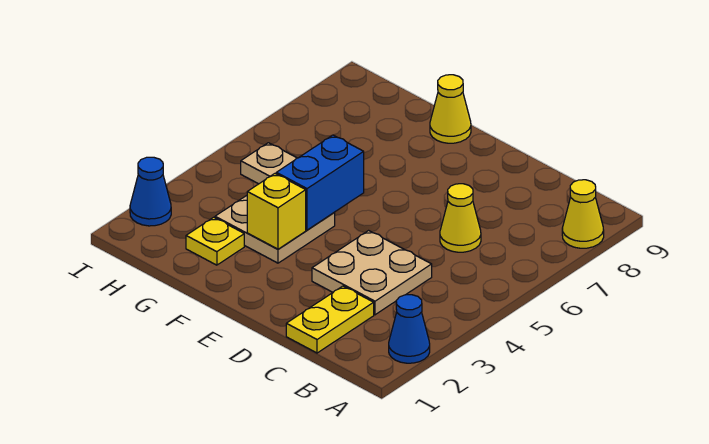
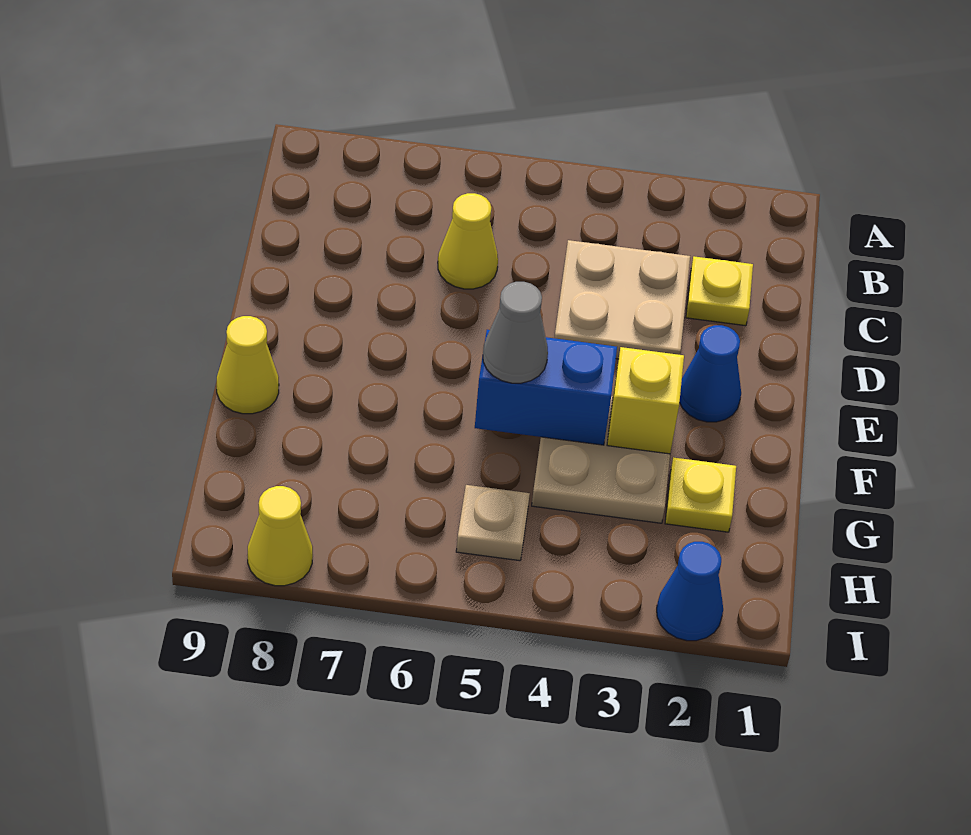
blue 1x1 cone [389,295,430,363] -> blue 1x1 cone moved to [679,325,741,422]
yellow 1x1 cone [562,180,604,248] -> yellow 1x1 cone moved to [248,486,313,586]
yellow 1x2 plate [286,286,374,353] -> yellow 1x1 plate [686,256,753,326]
none -> grey 1x1 cone [483,282,548,383]

